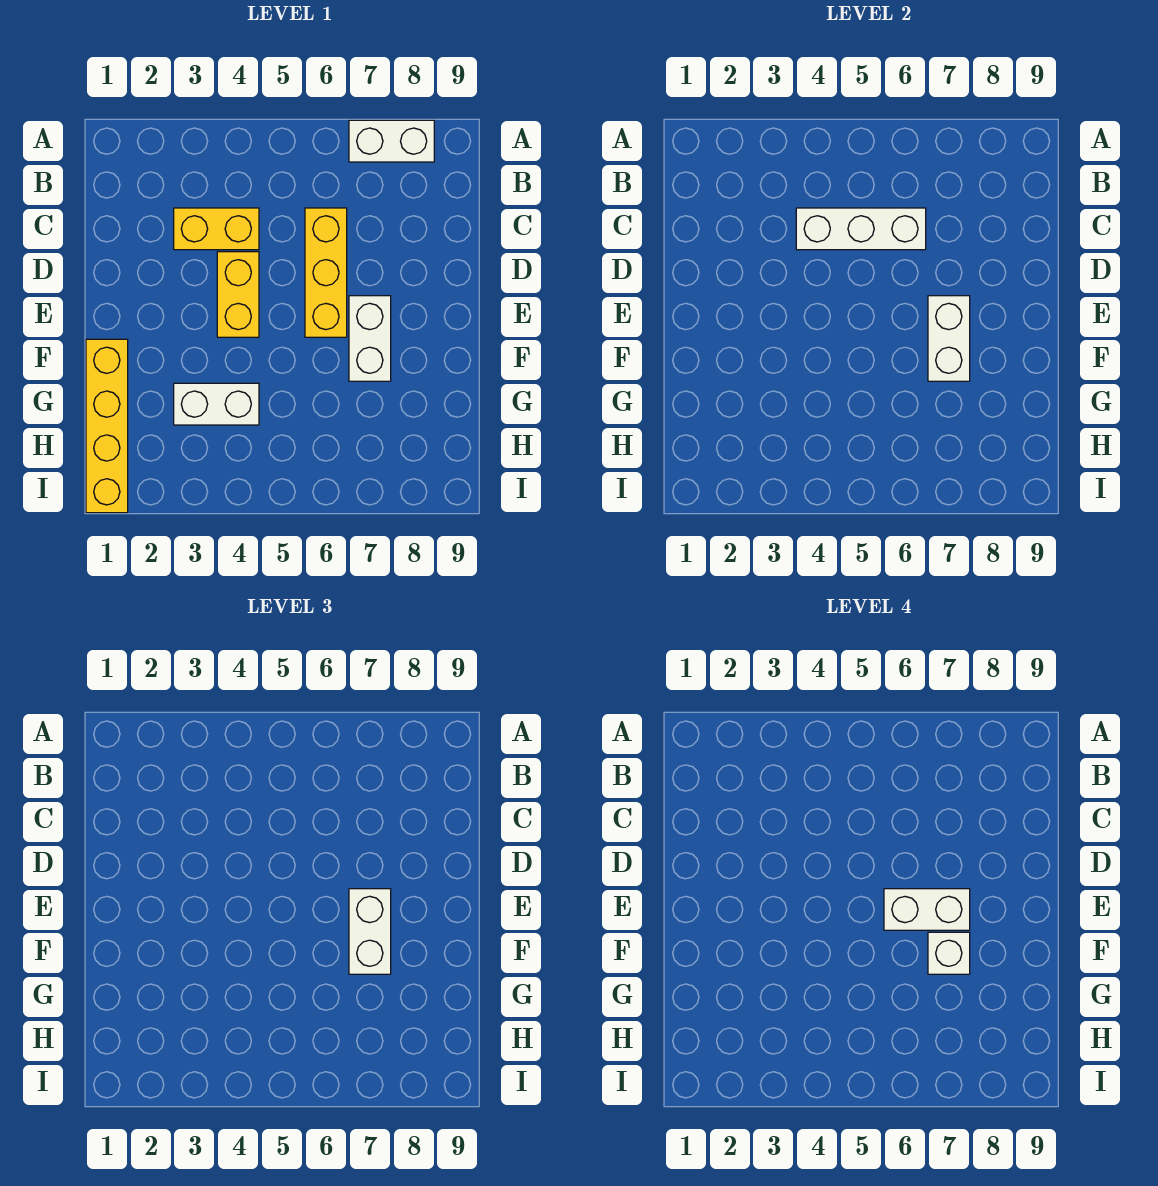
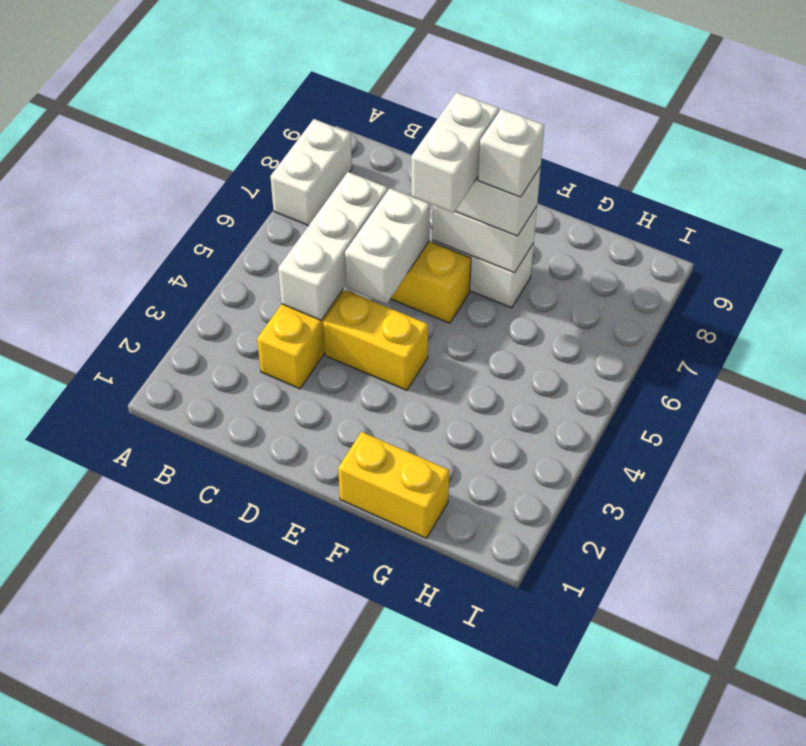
yellow 1x4 brick [86,339,128,513] -> yellow 1x2 brick [338,432,449,538]
white 1x2 brick [174,383,259,425] -> white 1x2 brick moved to [345,188,430,304]

